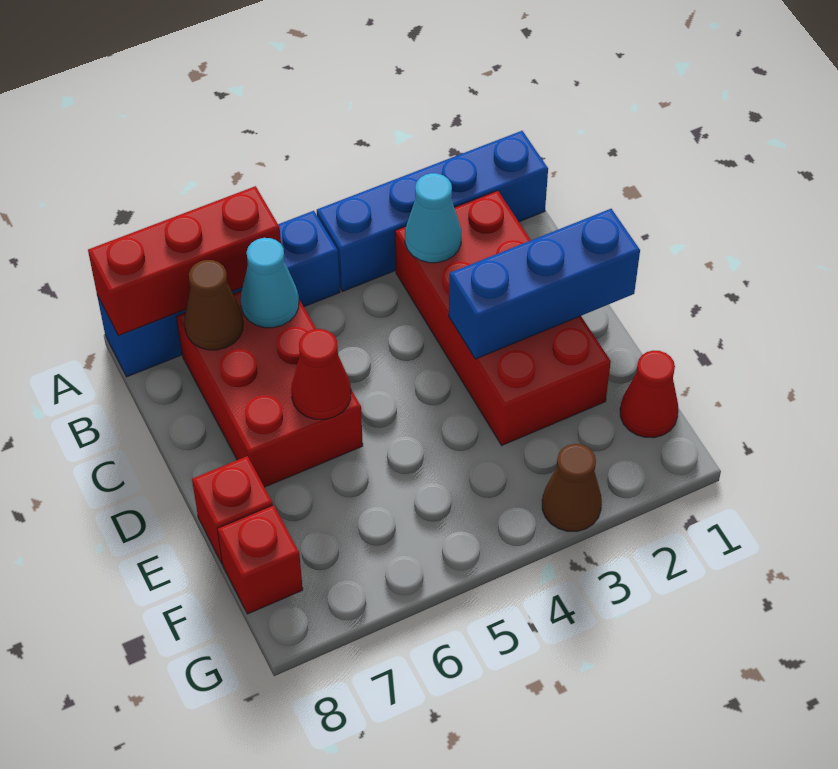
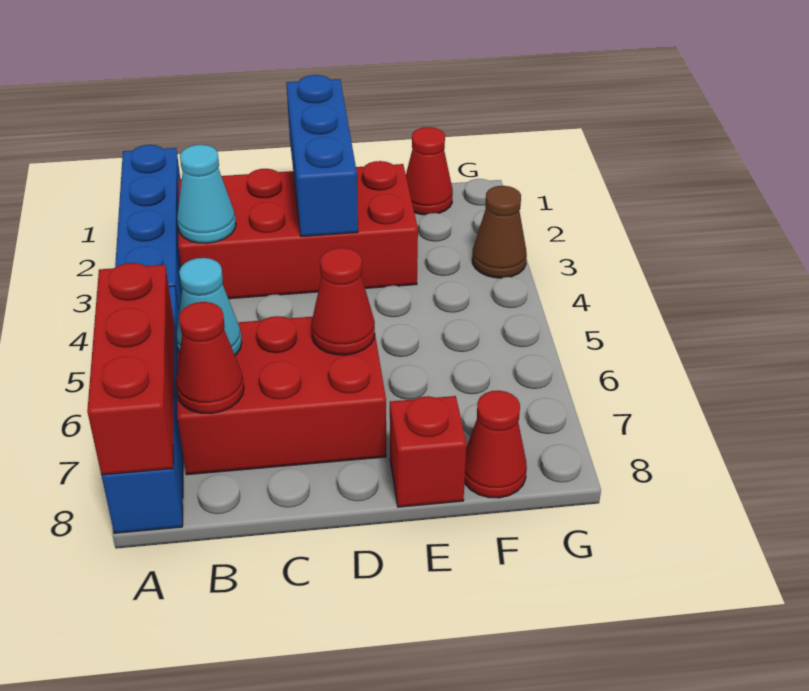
brown 1x1 cone [184,260,243,350] -> red 1x1 cone [176,302,244,413]
red 1x1 brick [218,505,303,614] -> red 1x1 cone [464,391,527,498]

